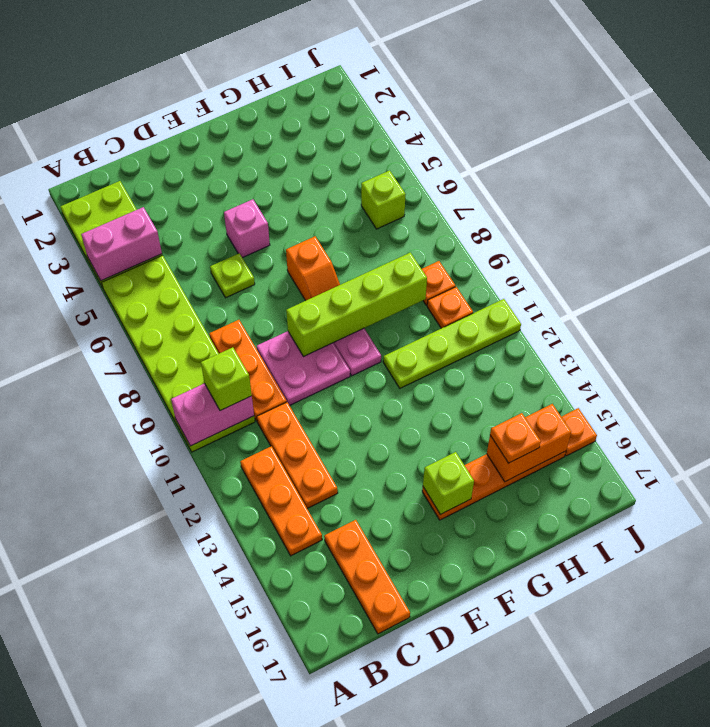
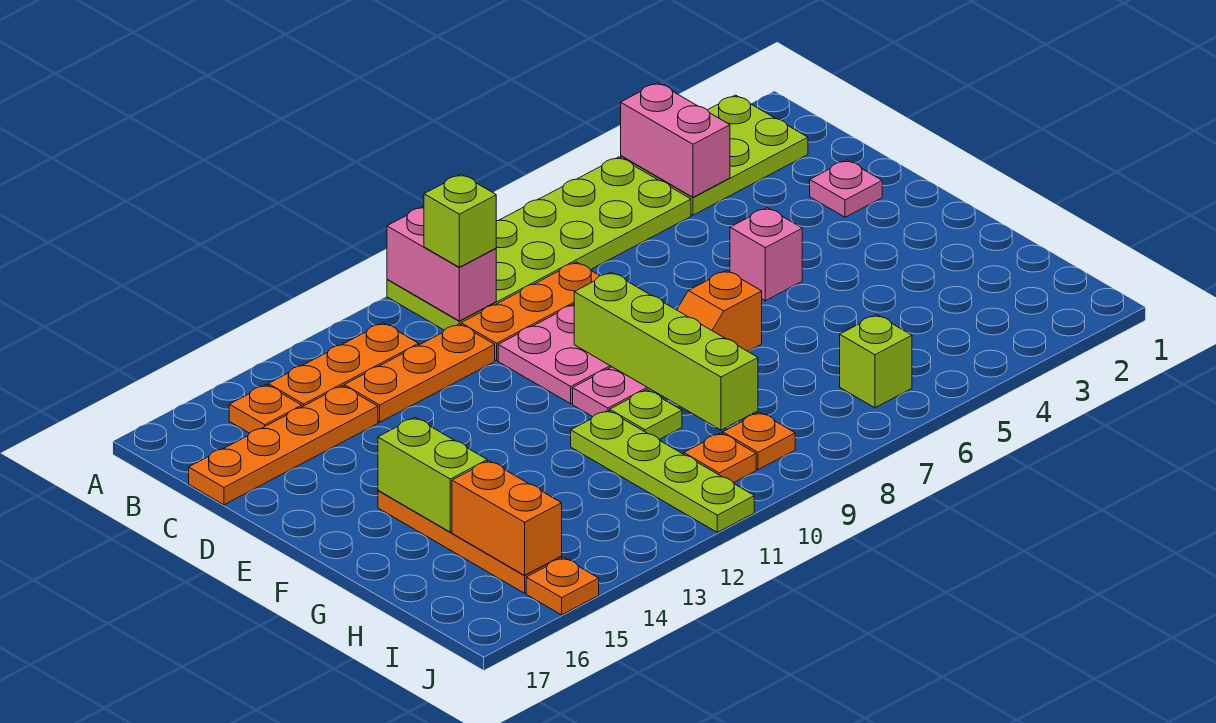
orange 1x3 plate [324,520,410,634] -> orange 1x4 plate [189,386,378,505]
none -> pink 1x1 plate [810,160,882,217]
lime 1x1 plate [210,253,255,298] -> lime 1x1 plate moved to [610,390,682,440]
lime 1x1 brick [423,452,474,515] -> lime 1x2 brick [378,418,487,532]
orange 1x1 plate [490,413,541,463] -> orange 1x1 plate moved to [229,385,302,433]

